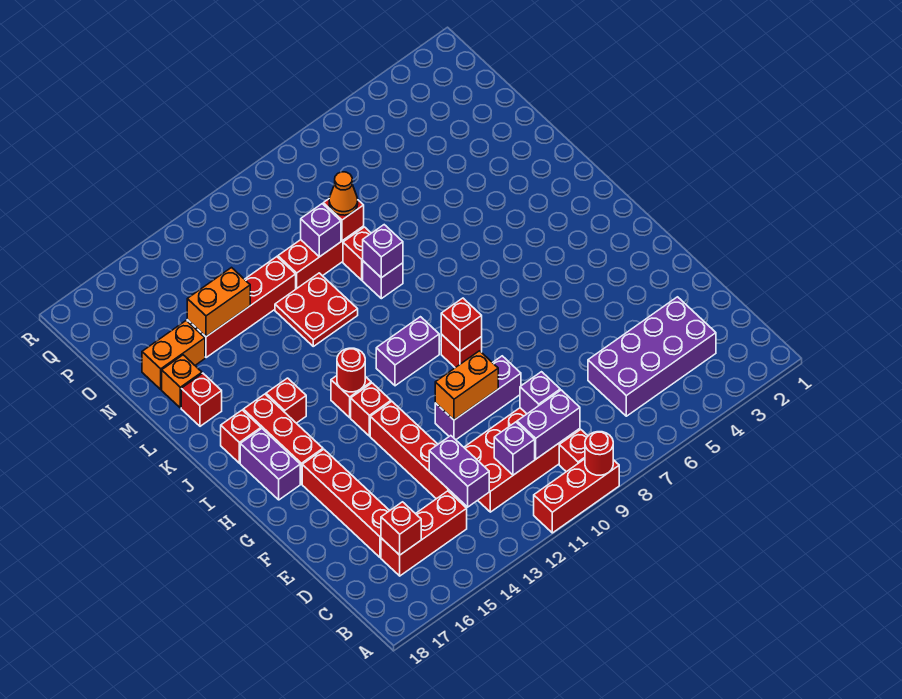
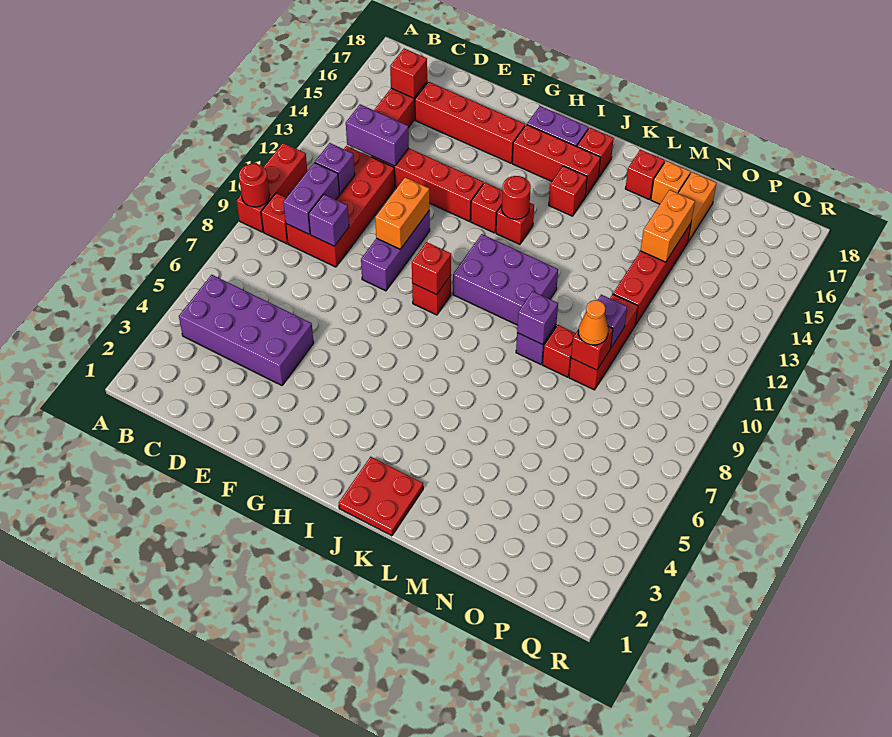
purple 2x4 brick [588,297,716,416] -> purple 2x4 brick turned to [179,275,314,385]
purple 1x2 brick [376,317,439,386] -> purple 2x3 brick [453,234,558,325]
red 2x2 plate [275,273,358,346] -> red 2x2 plate moved to [339,457,423,536]

